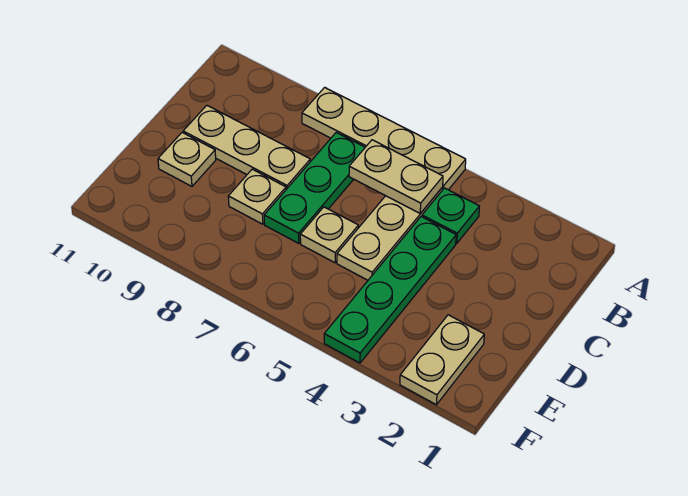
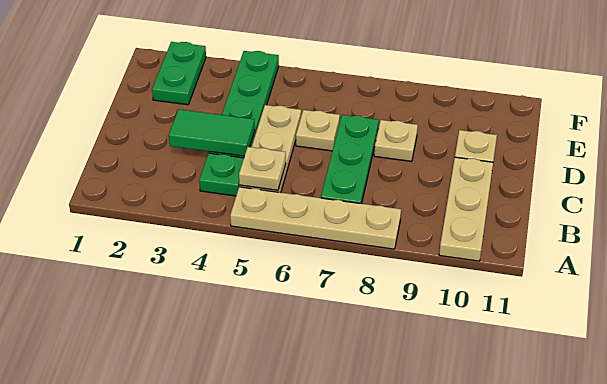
tan 1x2 plate [349,140,443,213] -> tan 1x1 plate [239,147,286,190]
none -> green 1x2 tile [169,109,255,156]
tan 1x3 plate [183,105,310,189] -> tan 1x3 plate turned to [439,157,493,261]
tan 1x2 plate [400,315,484,405] -> green 1x2 plate [152,42,206,105]

